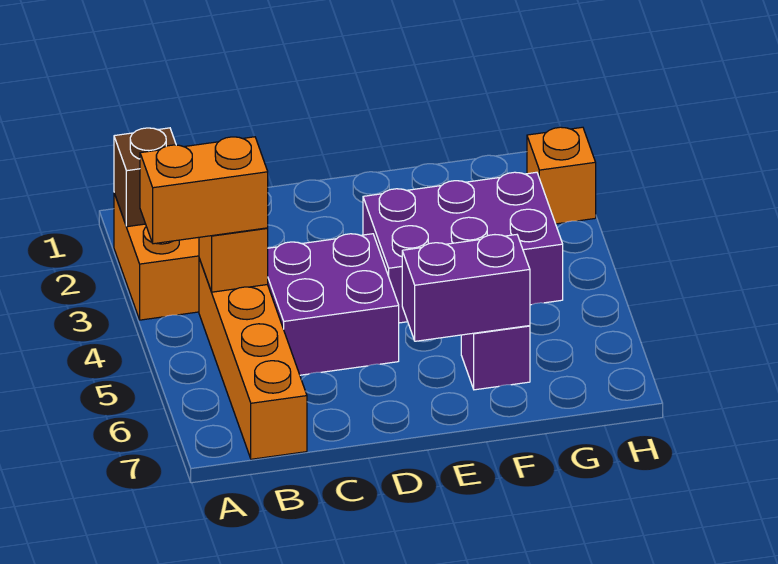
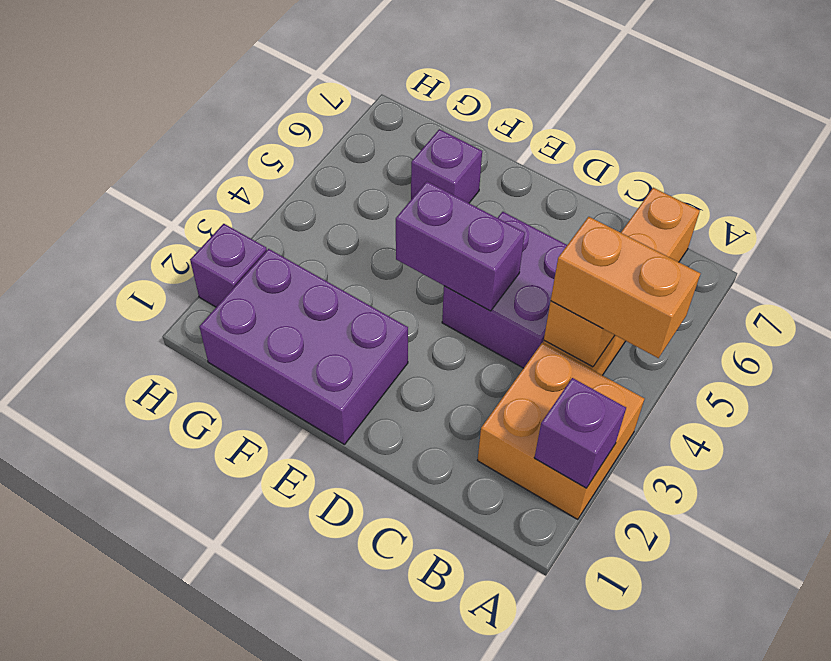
brown 1x1 brick [114,128,176,227] -> purple 1x1 brick [534,378,626,488]
purple 2x3 brick [363,172,563,323] -> purple 2x3 brick moved to [199,249,408,445]
purple 1x2 brick [402,235,530,341] -> purple 1x2 brick moved to [396,182,525,311]
orange 1x1 brick [527,127,596,224] -> purple 1x1 brick [190,224,267,307]

